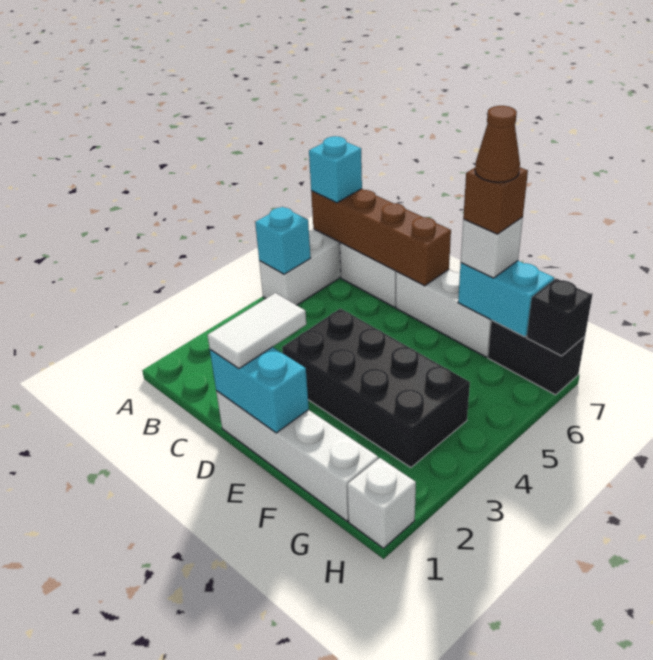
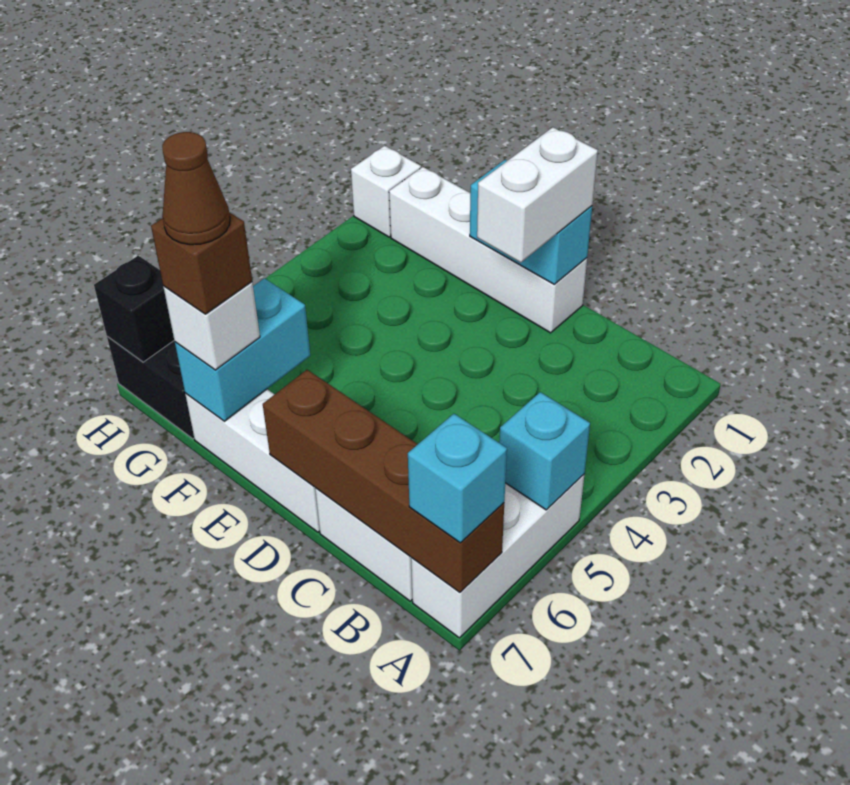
white 1x2 tile [207,293,306,369] -> white 1x2 brick [477,127,598,263]
black 2x4 brick [282,309,470,468] -> none
cyan 1x2 brick [458,261,554,337] -> cyan 1x2 brick turned to [175,278,310,421]

